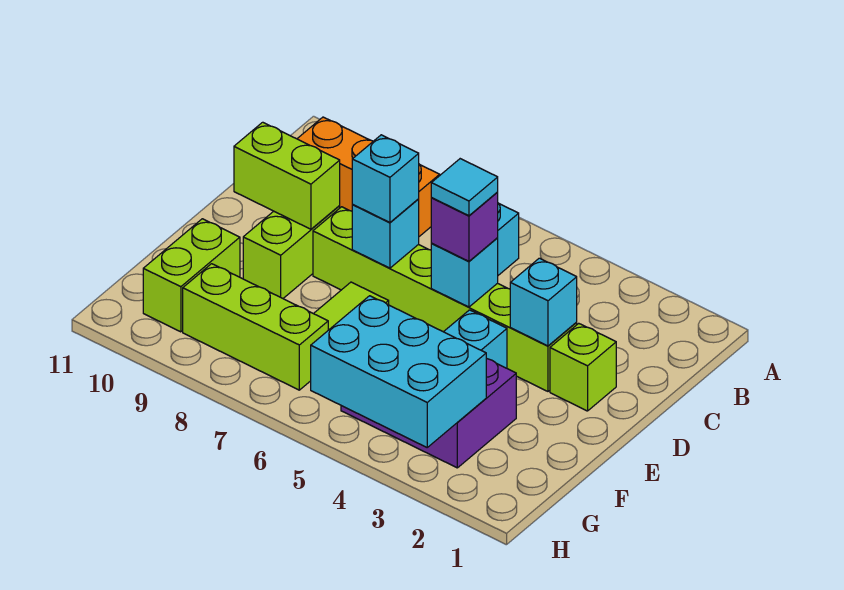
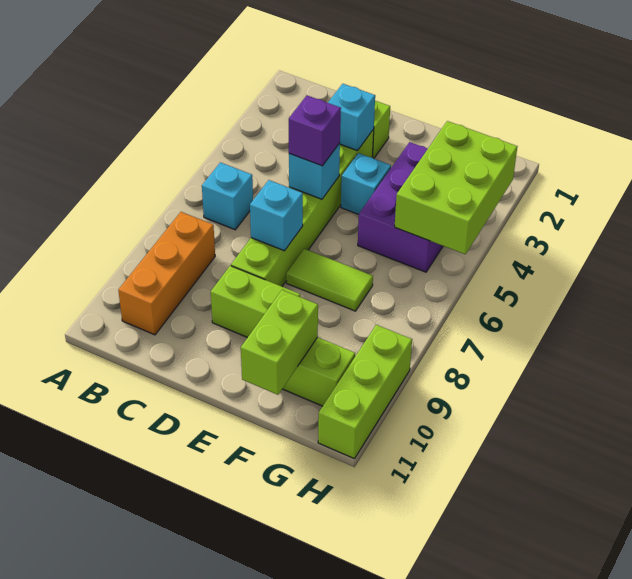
cyan 1x1 tile [431,159,498,216] -> none
cyan 1x1 brick [352,135,419,222] -> none
lime 1x2 brick [234,122,340,229] -> lime 1x2 brick moved to [241,290,318,395]
cyan 2x3 brick [311,296,486,447] -> lime 2x3 brick [395,121,517,254]
lime 1x3 brick [183,264,328,390] -> lime 1x3 brick moved to [318,325,412,459]

